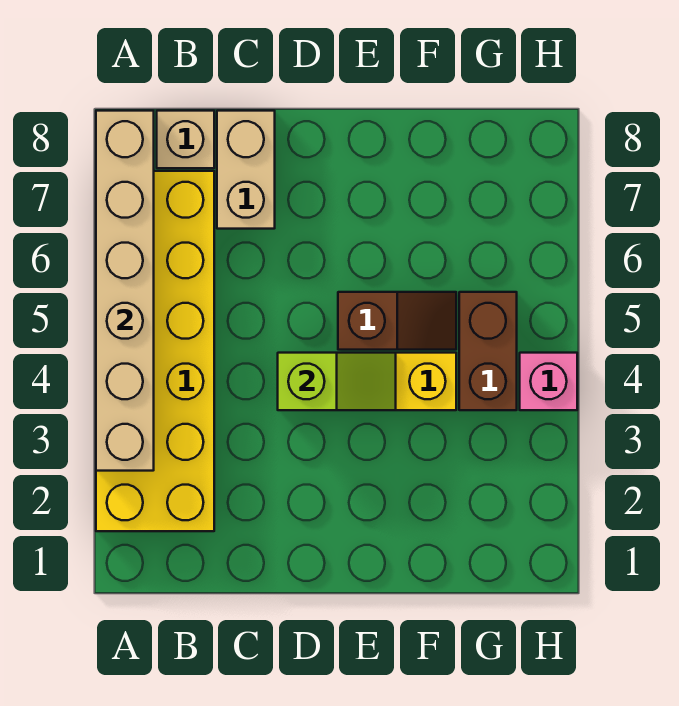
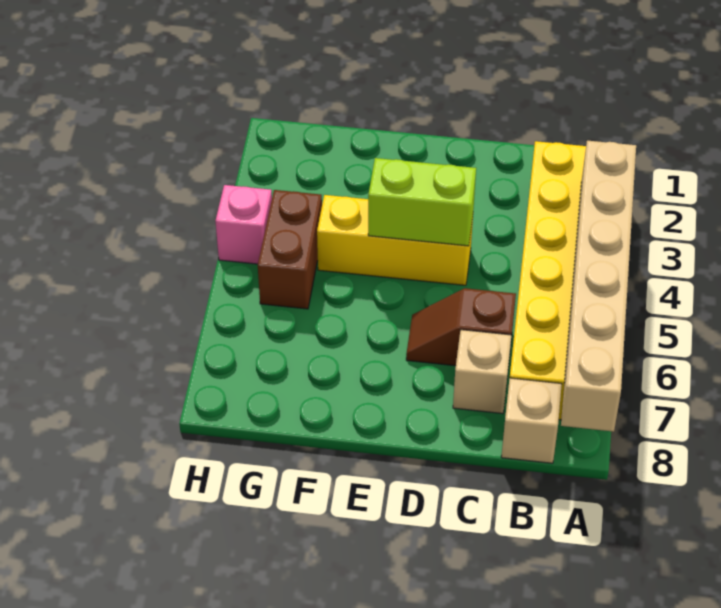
tan 1x2 brick [217,111,275,229] -> tan 1x1 brick [453,330,512,414]
lime 1x2 slope [278,353,396,410] -> lime 1x2 brick [368,158,476,246]
brown 1x2 slope [338,292,456,350] -> brown 1x2 slope moved to [406,288,516,366]

